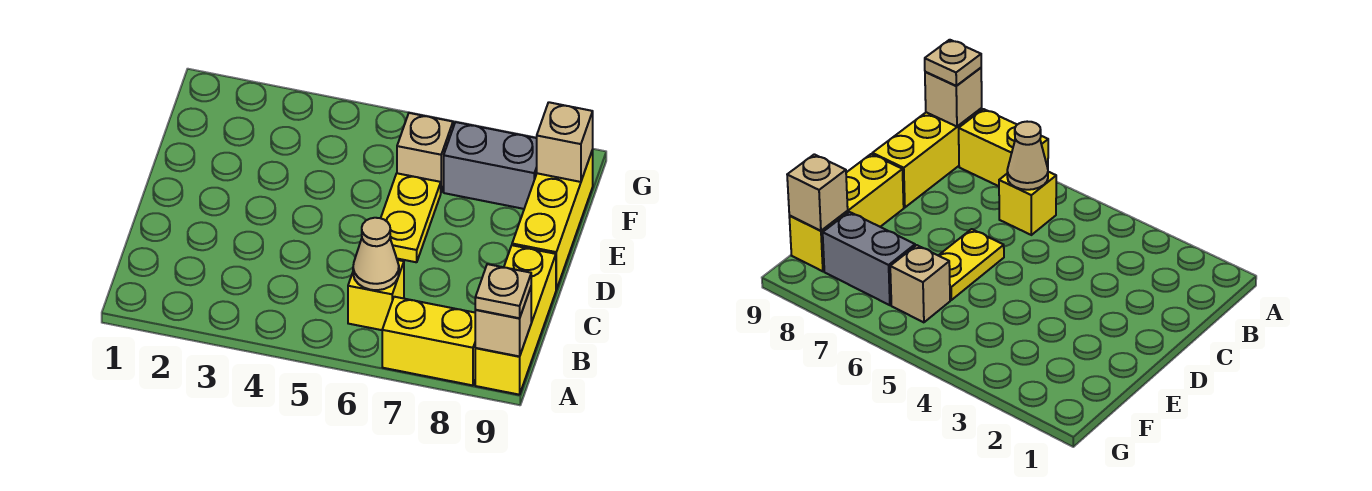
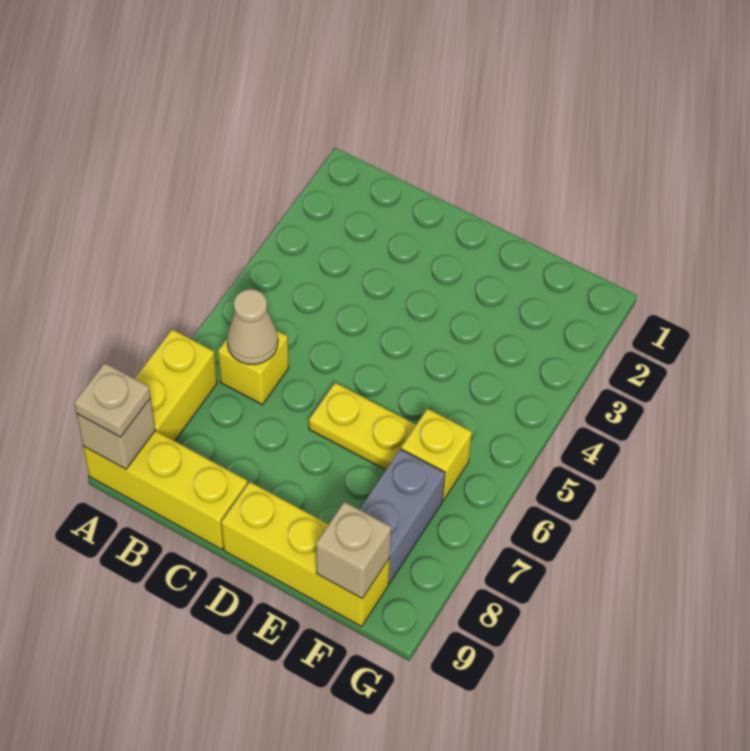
tan 1x1 brick [397,113,453,192] -> yellow 1x1 brick [401,409,472,500]

